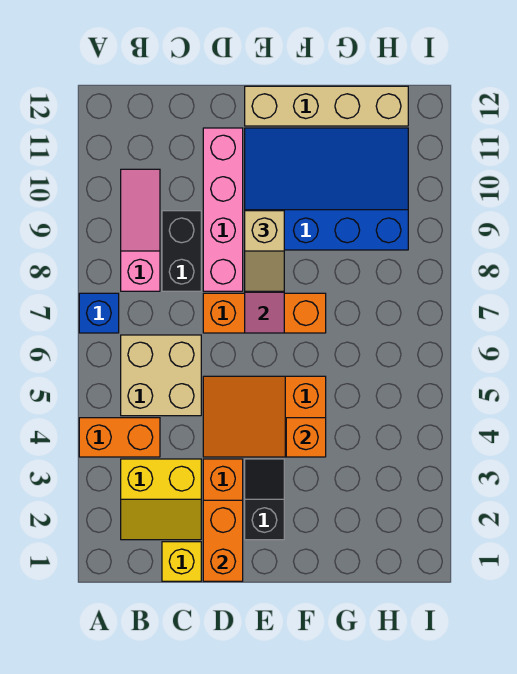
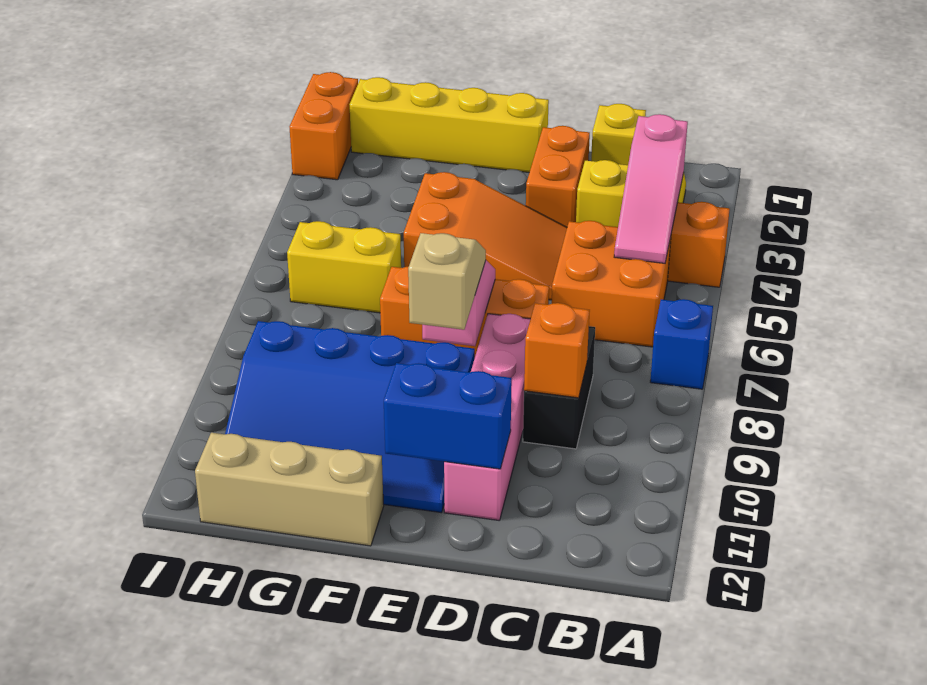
tan 2x2 brick [121,335,201,416] -> orange 2x2 brick [552,221,671,347]
pink 1x3 slope [121,169,160,291] -> pink 1x3 slope moved to [614,114,688,263]
orange 1x2 brick [203,500,243,581] -> orange 1x2 brick moved to [289,72,358,180]
none -> blue 1x2 brick [384,363,512,469]
none -> yellow 1x4 brick [349,77,549,172]
black 1x2 slope [245,459,284,540] -> none
tan 1x4 brick [245,86,408,126] -> tan 1x3 brick [195,433,384,546]
orange 1x1 brick [286,418,326,457] -> orange 1x1 brick moved to [524,303,590,398]
none -> yellow 1x2 brick [287,221,401,313]

